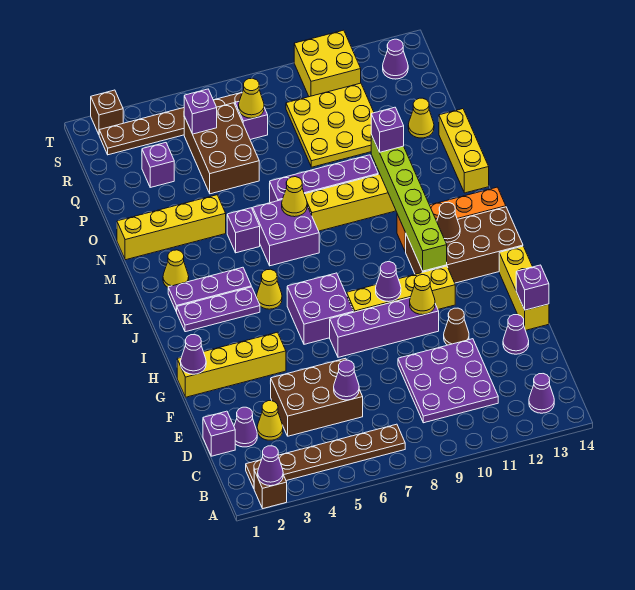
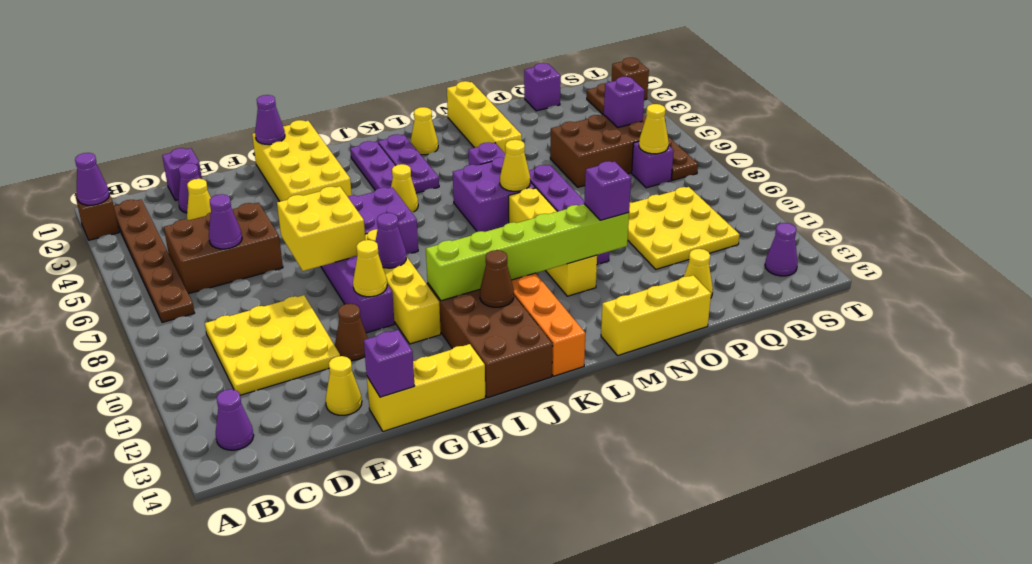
purple 3x3 plate [398,339,498,423] -> yellow 3x3 plate [205,295,340,395]
brown 2x3 brick [271,358,363,436] -> brown 2x3 brick turned to [164,203,283,294]
purple 1x1 cone [503,315,529,354] -> yellow 1x1 cone [325,356,362,415]
yellow 1x4 brick [177,332,286,397] -> yellow 2x4 brick [252,120,352,201]
purple 1x1 brick [142,143,174,187] -> purple 1x1 brick moved to [524,63,561,111]
yellow 2x2 brick [294,30,361,97] -> yellow 2x2 brick moved to [277,186,365,271]

